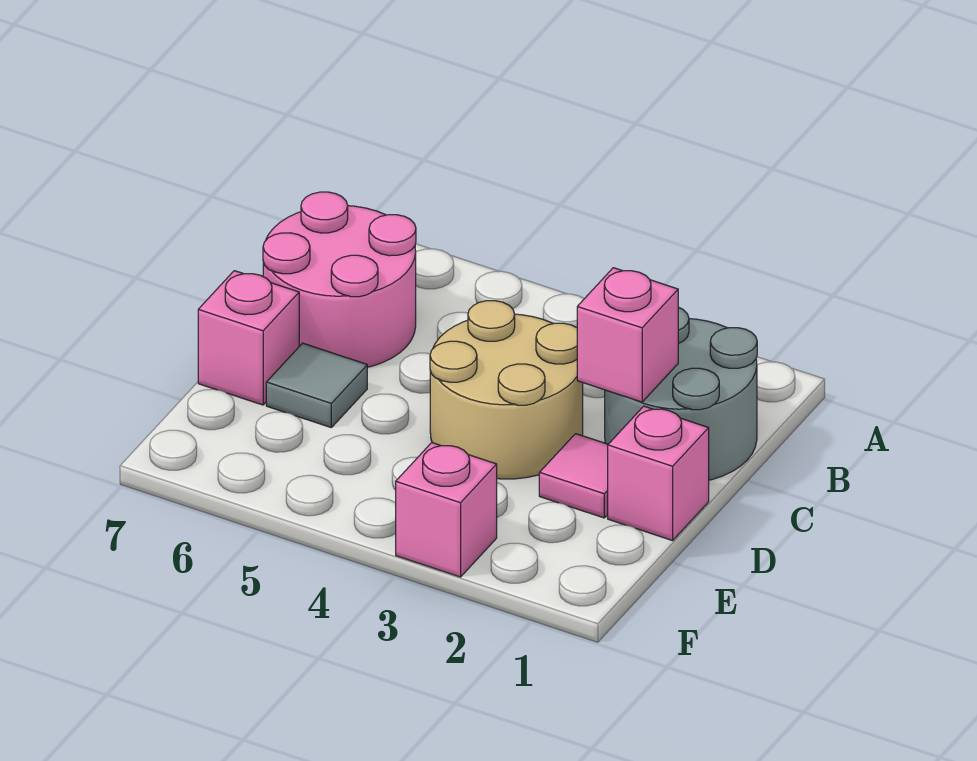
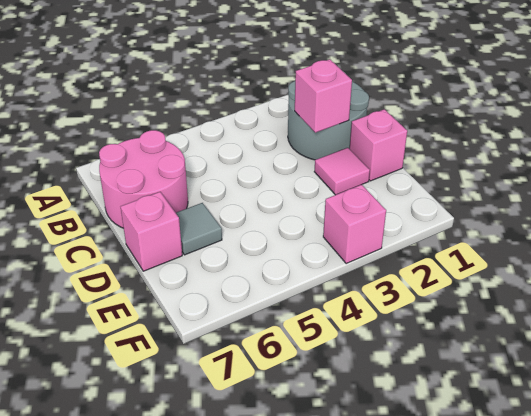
tan 2x2 round brick [430,301,583,479] -> none

